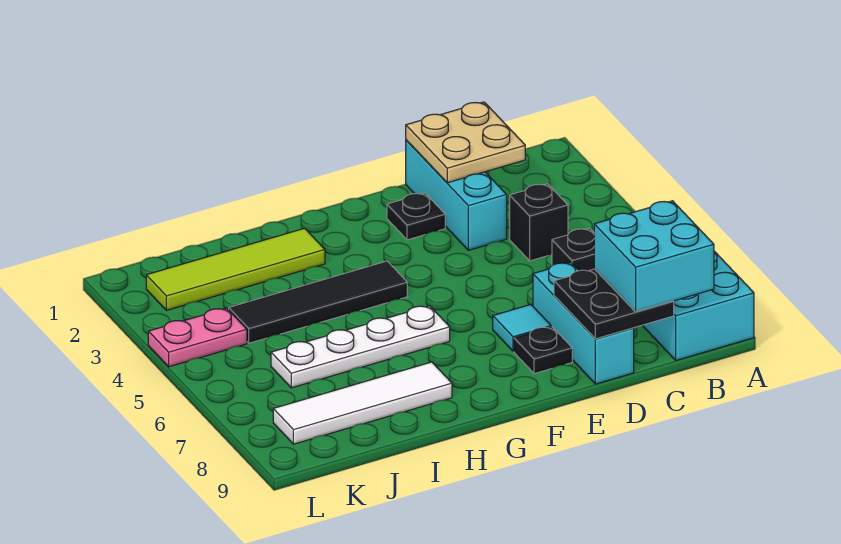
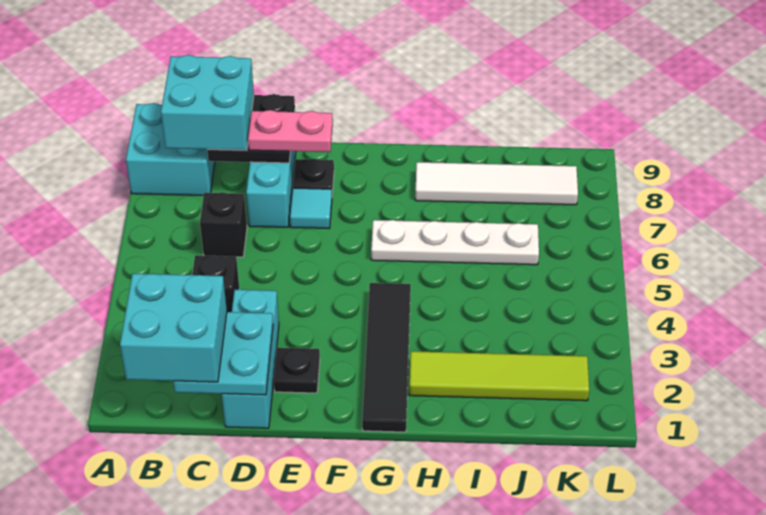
none -> cyan 2x2 brick [120,274,227,382]
tan 2x2 plate [406,102,525,183] -> cyan 2x2 plate [173,312,273,395]
black 1x4 tile [229,261,407,343] -> black 1x4 tile turned to [362,283,411,432]
pink 1x2 plate [148,308,247,367] -> pink 1x2 plate moved to [248,110,333,152]

